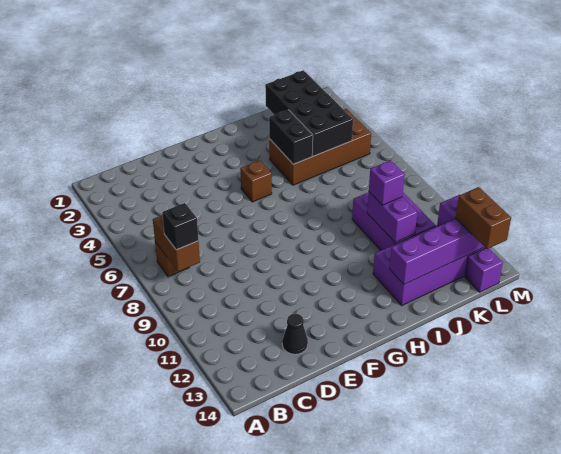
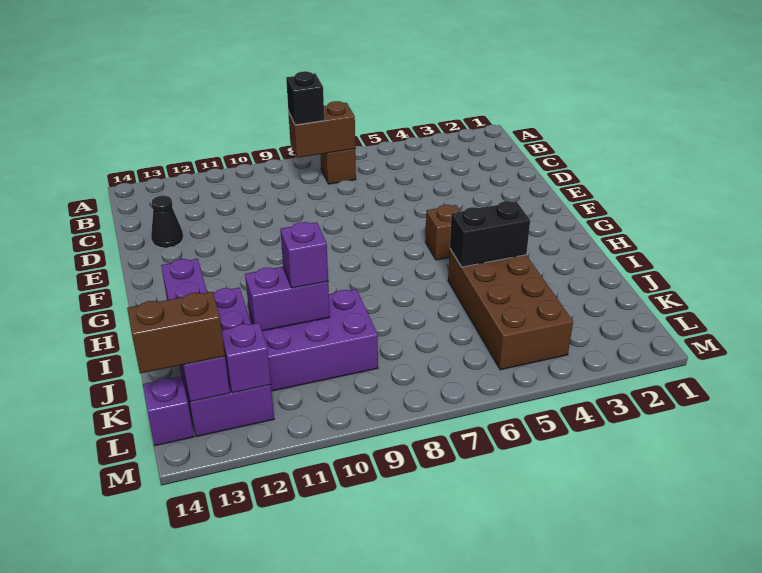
black 2x4 brick [265,70,353,156] -> none

